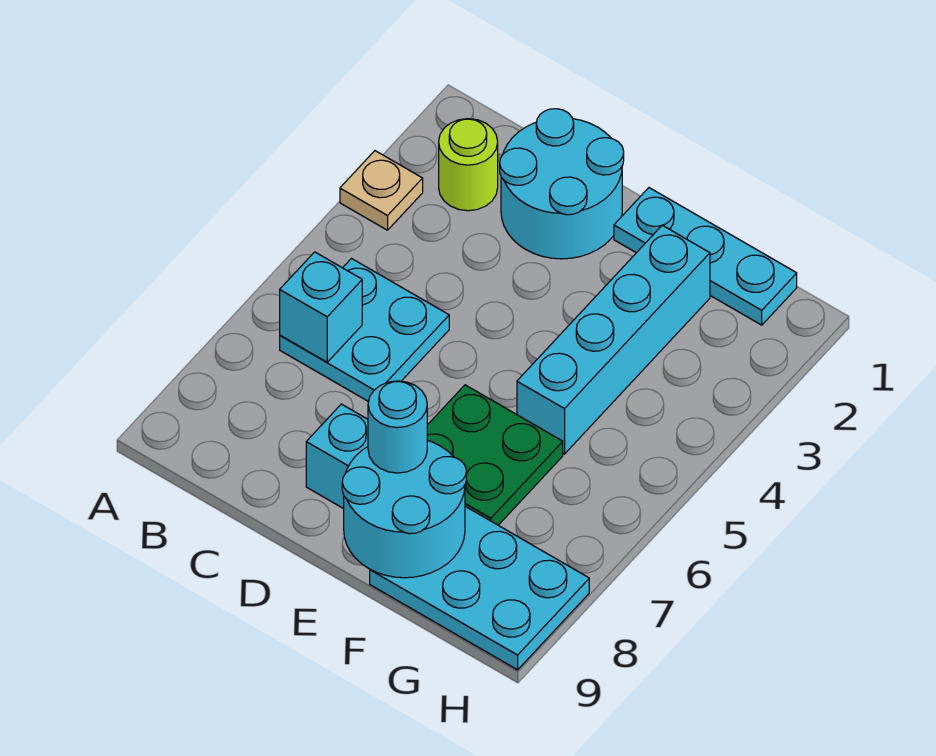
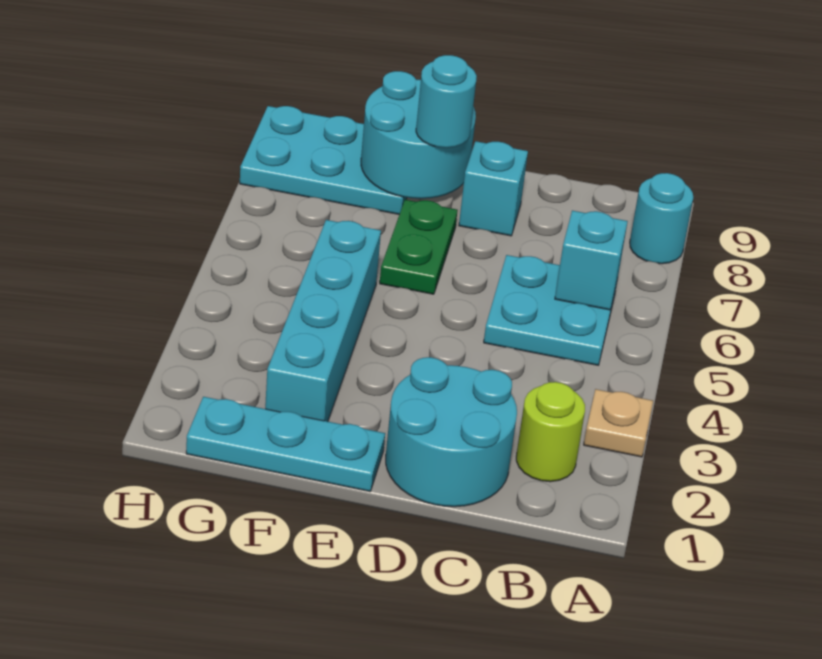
none -> cyan 1x1 round brick [630,173,693,264]
green 2x2 plate [427,385,563,525] -> green 1x2 plate [380,200,458,294]

